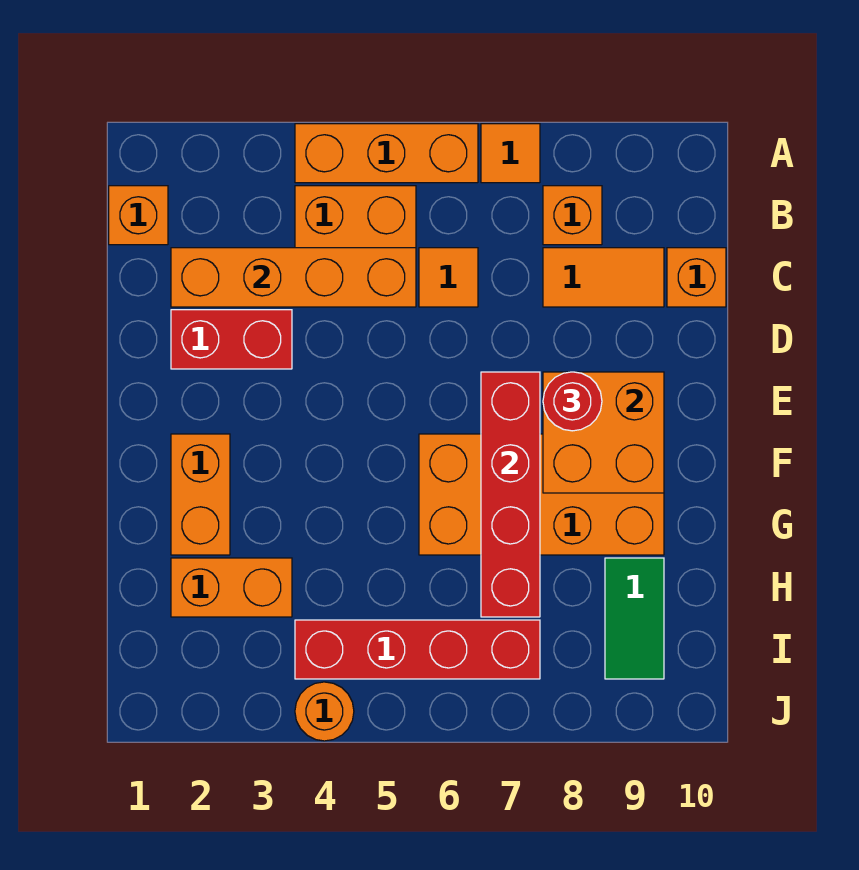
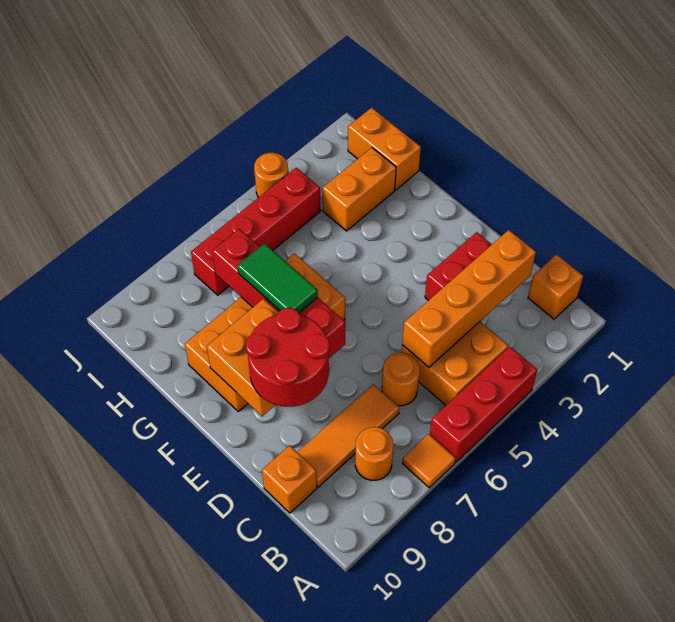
orange 1x3 brick [295,124,478,183] -> red 1x3 brick [430,347,537,462]
orange 1x1 brick [543,186,602,245] -> orange 1x1 round brick [355,427,393,480]
orange 1x1 tile [419,248,478,307] -> orange 1x1 round brick [382,353,420,406]
orange 1x2 tile [543,248,664,307] -> orange 1x3 tile [298,384,399,487]
red 1x1 round brick [543,372,602,431] -> red 2x2 round brick [246,308,330,407]
orange 1x2 brick [171,434,230,555] -> orange 1x2 brick moved to [348,108,421,190]
green 1x2 tile [605,558,664,679] -> green 1x2 tile moved to [238,243,318,313]

